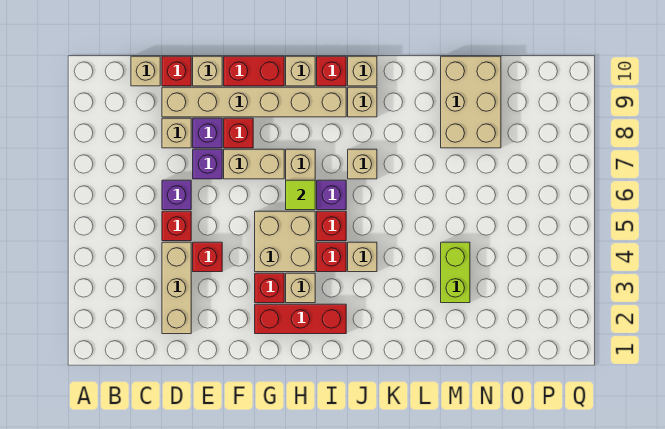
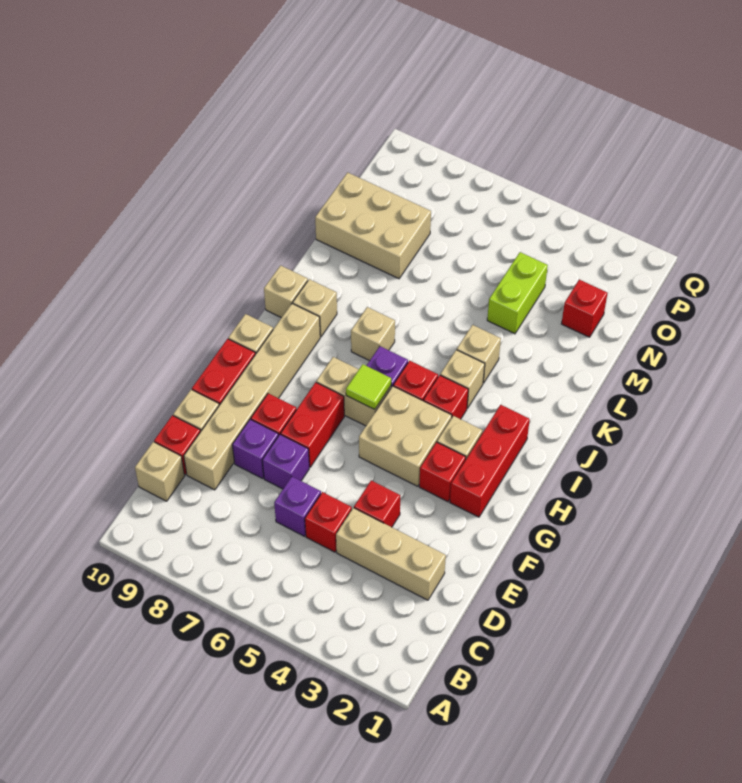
tan 1x1 brick [162,118,191,148] -> tan 1x1 brick moved to [457,325,501,383]
tan 1x2 brick [224,149,284,179] -> red 1x2 brick [281,382,344,467]
red 1x1 brick [317,56,346,86] -> red 1x1 brick moved to [561,280,608,337]
lime 1x2 brick [441,242,470,303] -> lime 1x2 brick turned to [487,252,548,334]

